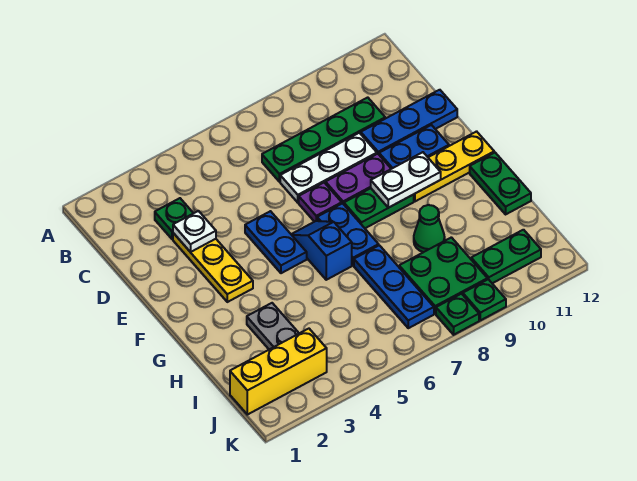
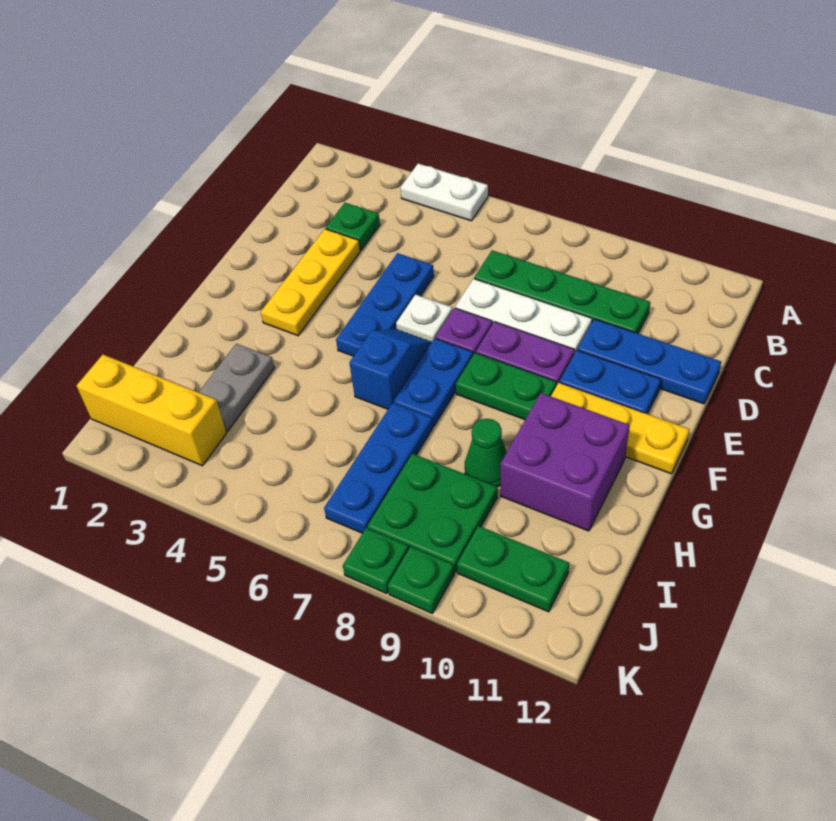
white 1x1 plate [173,211,216,252] -> white 1x1 plate moved to [396,295,453,342]
blue 1x2 plate [245,211,307,273] -> blue 1x3 plate [336,253,434,356]
white 1x2 plate [371,152,441,208] -> white 1x2 plate moved to [400,164,488,221]
none -> purple 2x2 brick [500,393,630,531]
green 1x2 plate [470,152,531,214] -> none

